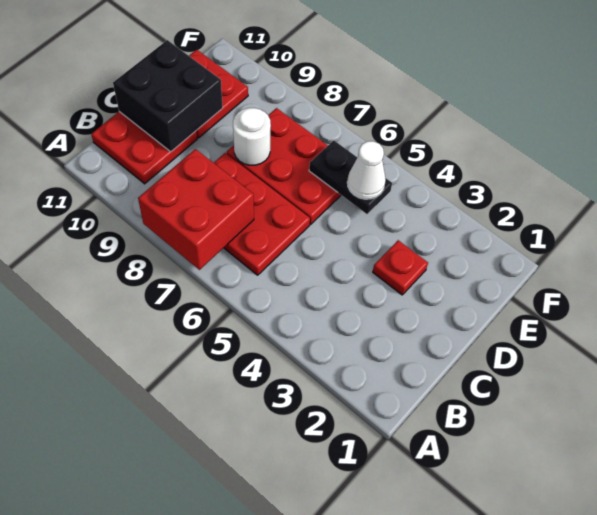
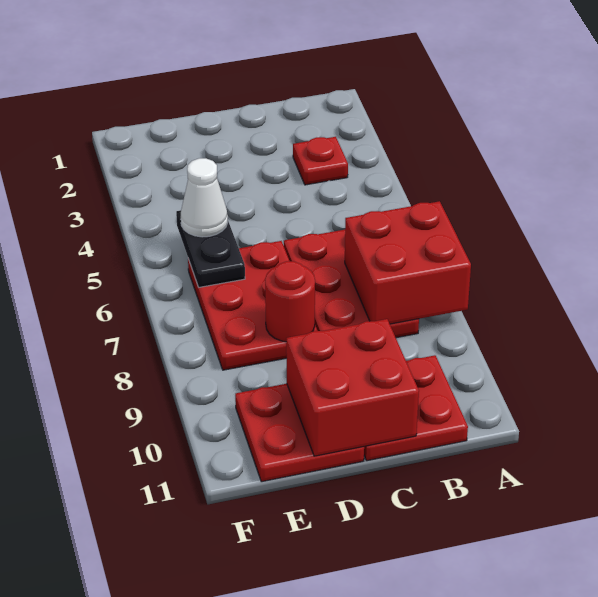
black 2x2 brick [113,40,223,152] -> red 2x2 brick [286,319,419,456]
red 1x1 plate [373,240,428,295] -> red 1x1 plate moved to [293,137,348,185]
white 1x1 round brick [233,108,271,165] -> red 1x1 round brick [265,261,315,342]

